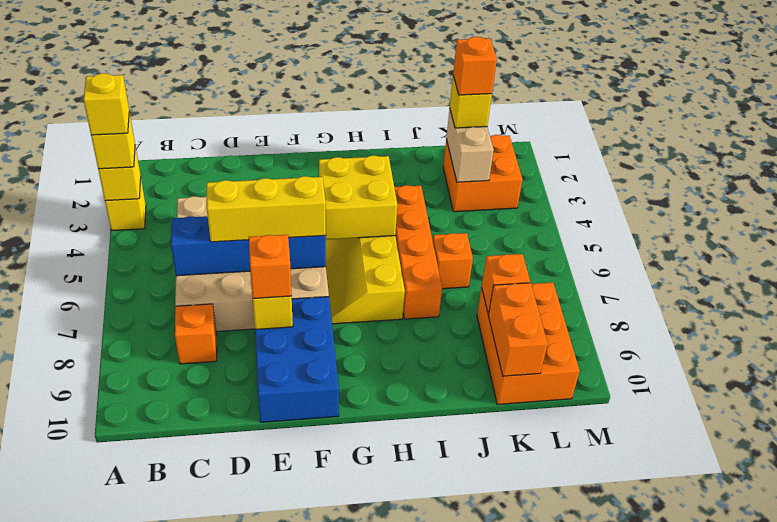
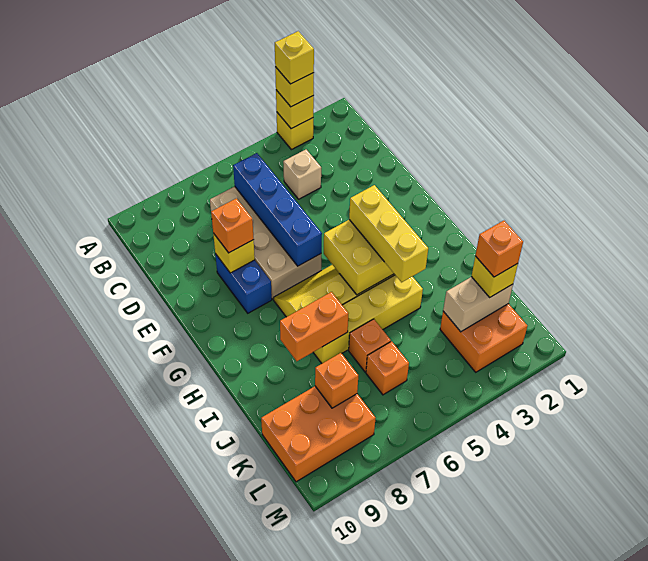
orange 1x1 brick [175,304,217,364] -> orange 1x1 brick moved to [366,341,409,395]
yellow 1x3 brick [207,176,326,242] -> yellow 1x3 brick moved to [349,185,428,282]
blue 2x3 brick [255,297,339,422] -> blue 1x2 brick [215,254,272,313]
orange 1x4 brick [394,185,442,319] -> yellow 1x4 brick [313,275,423,363]
orange 1x2 brick [488,283,548,376] -> orange 1x2 brick moved to [280,292,348,361]

